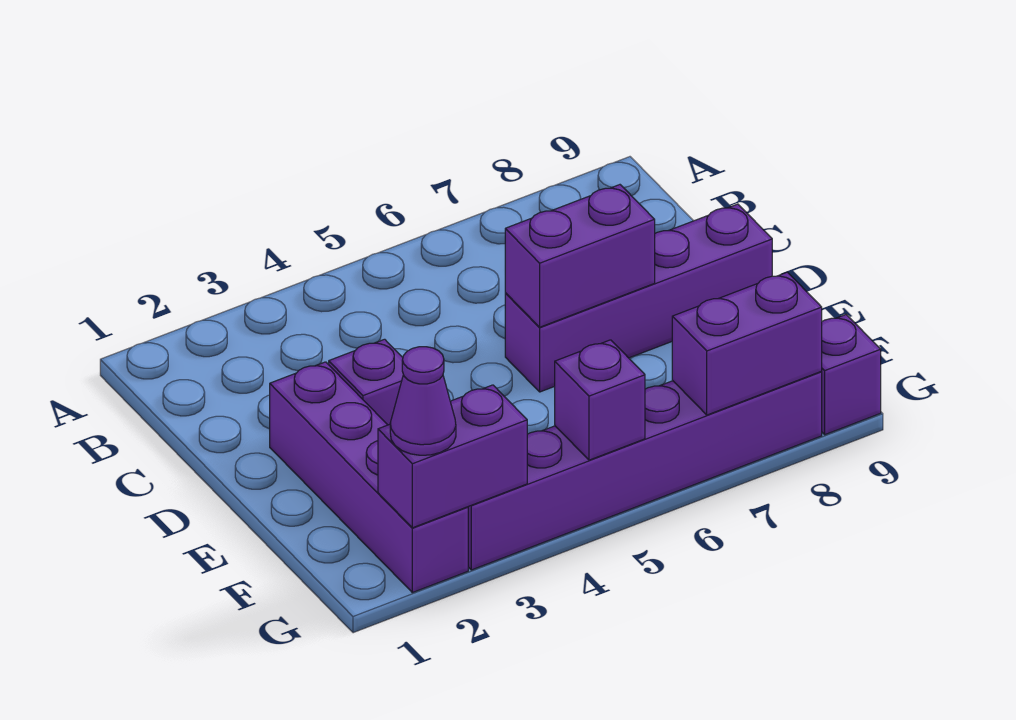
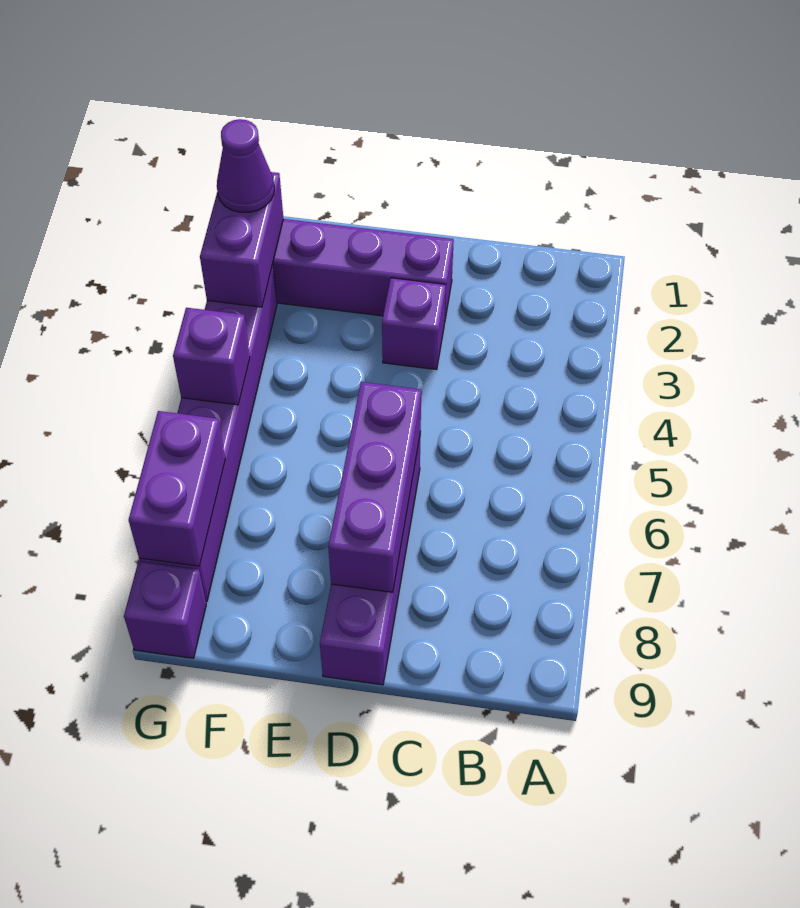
purple 1x2 brick [505,185,655,327] -> purple 1x3 brick [328,382,421,592]

